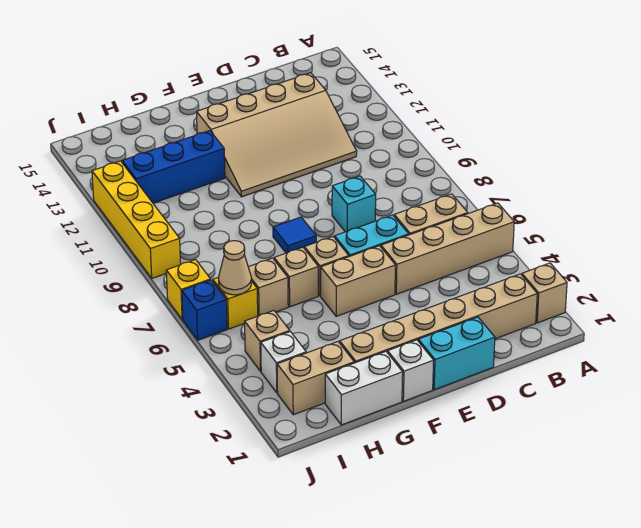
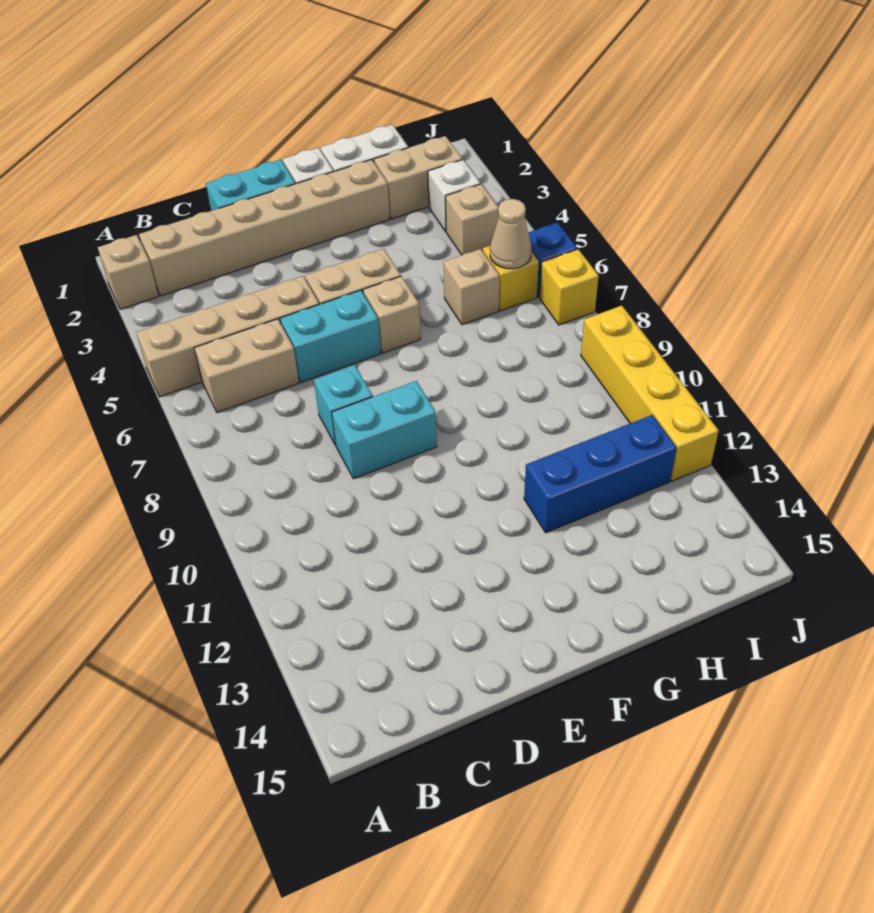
tan 3x4 slope [197,73,357,197] -> none
none -> cyan 1x2 brick [332,381,437,479]
blue 1x1 tile [273,217,316,253] -> none
tan 1x1 brick [274,247,318,307] -> none

